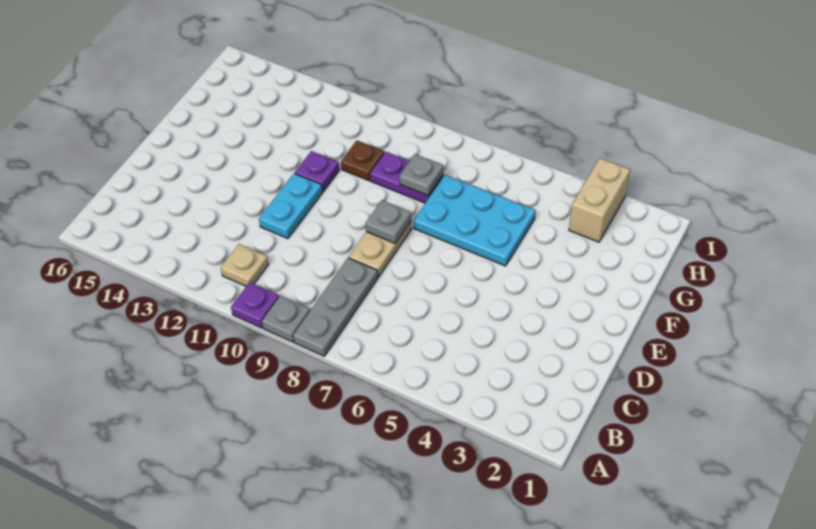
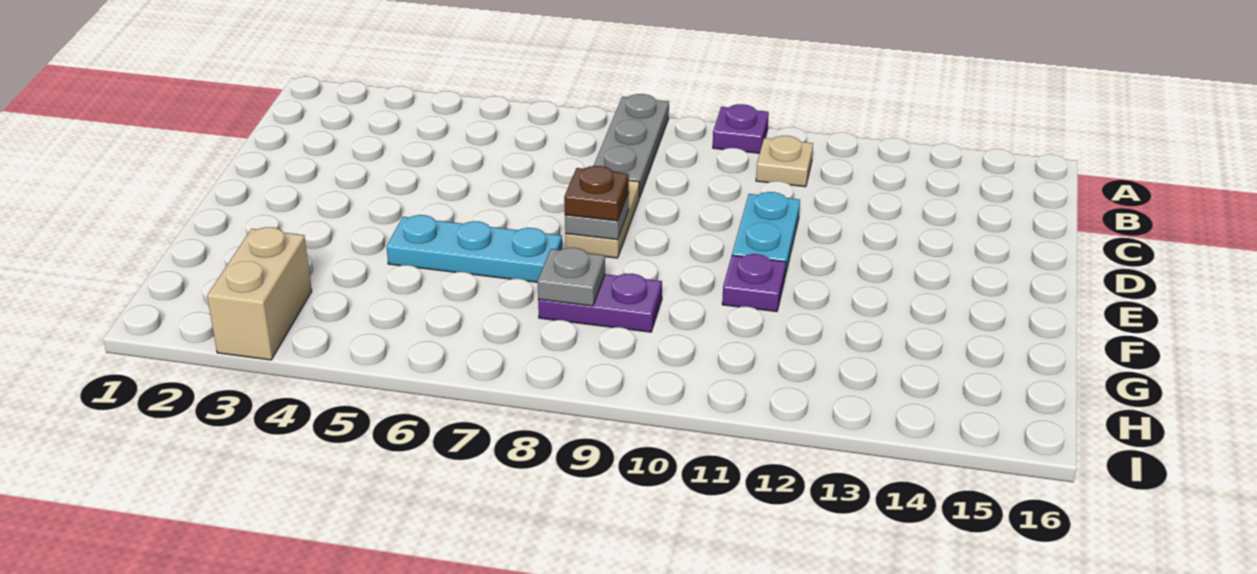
grey 1x1 plate [262,296,310,342] -> none
cyan 2x3 plate [414,175,536,266] -> cyan 1x3 plate [386,215,562,282]
brown 1x1 plate [341,141,384,181] -> brown 1x1 plate moved to [564,166,629,221]

